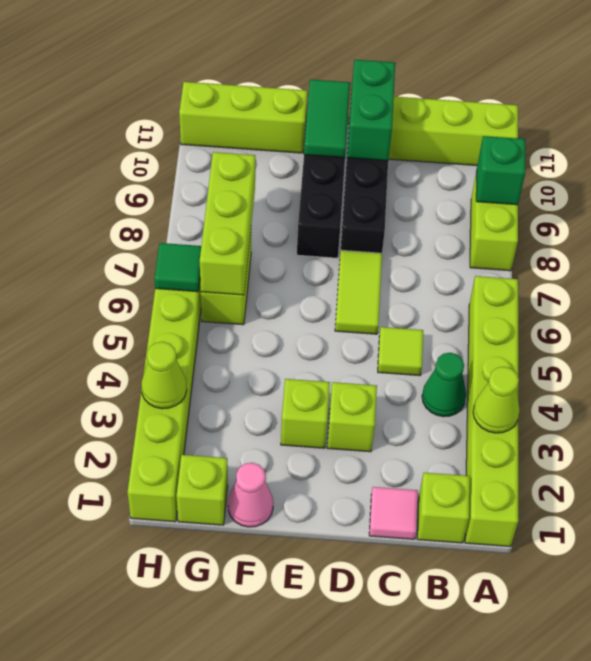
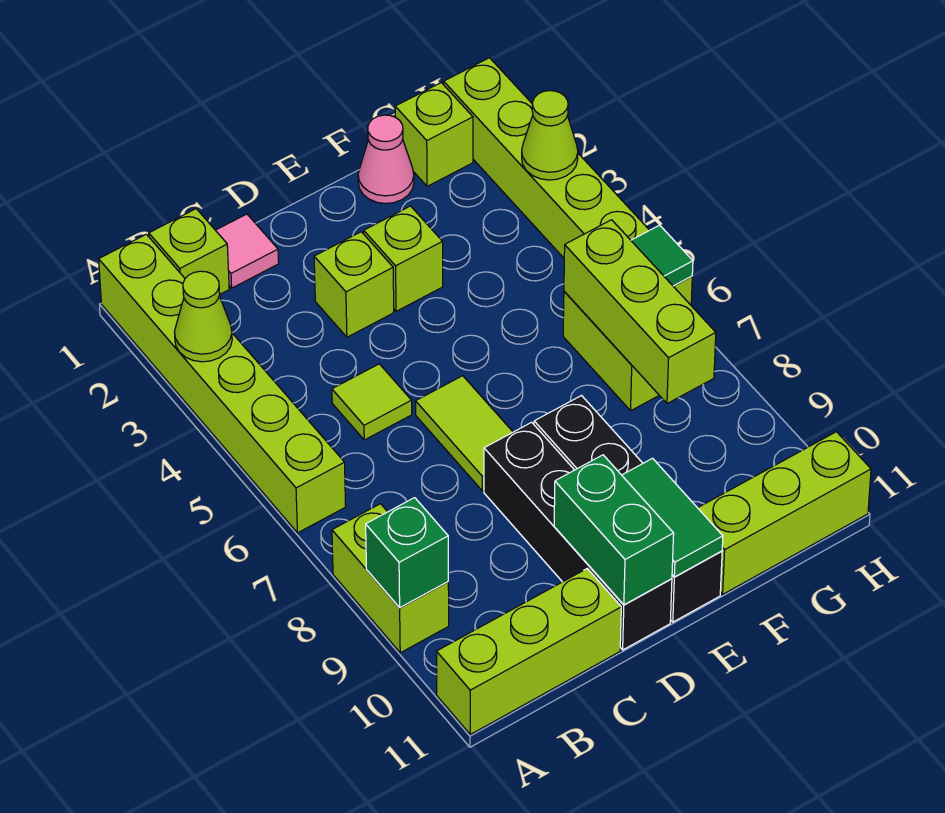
green 1x1 cone [422,353,466,417] -> none

